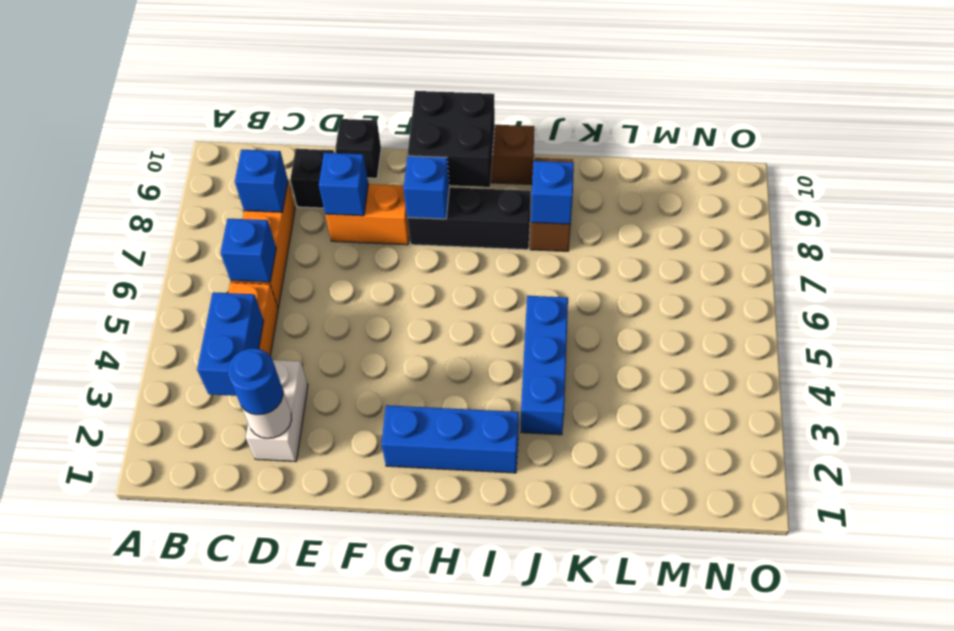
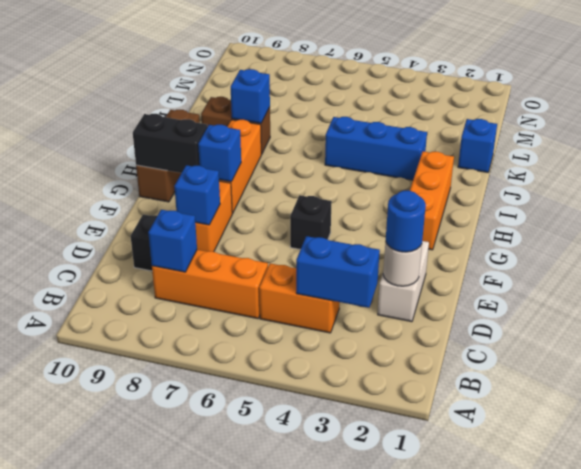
blue 1x1 brick [220,219,276,282] -> blue 1x1 brick moved to [458,119,497,172]
white 1x2 brick [246,360,308,461] -> white 1x2 brick turned to [378,241,429,322]
black 1x1 brick [335,119,381,178] -> black 1x1 brick moved to [290,195,332,249]
blue 1x3 brick [381,405,519,473] -> orange 1x3 brick [410,151,454,250]
black 1x3 brick [407,187,531,250] -> orange 1x3 brick [219,120,261,213]
black 2x2 brick [408,91,495,187] -> black 1x2 brick [133,114,207,173]

